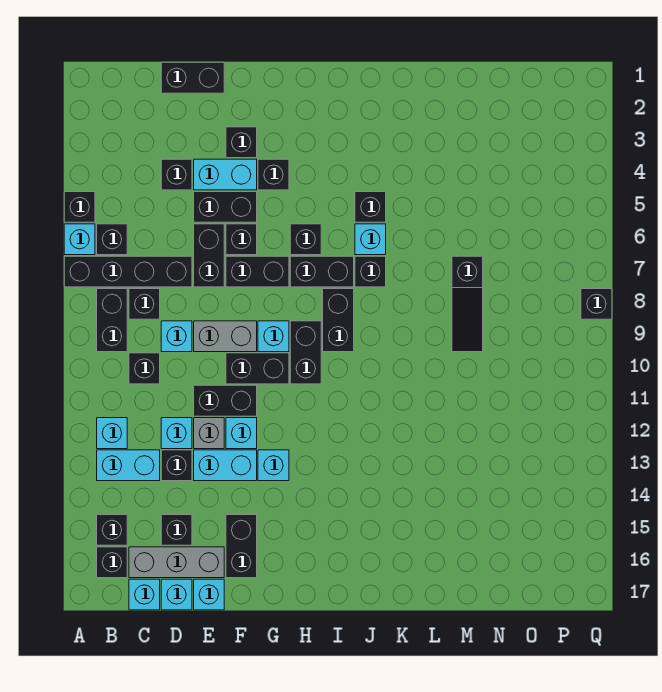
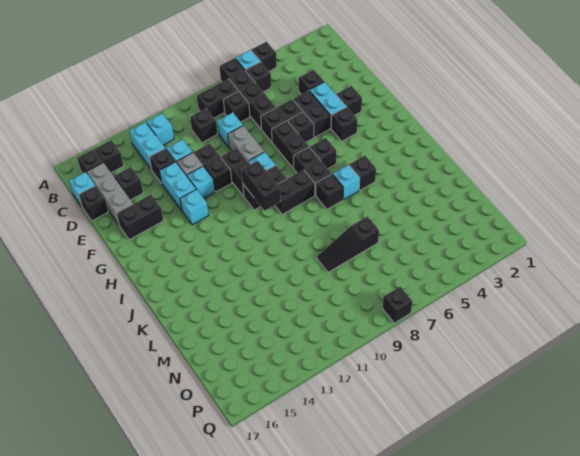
black 1x2 brick [161,62,224,93] -> black 1x2 brick moved to [242,161,281,211]
cyan 1x1 brick [161,579,192,610] -> black 1x1 brick [79,186,108,221]
cyan 1x1 brick [194,579,224,610] -> none

